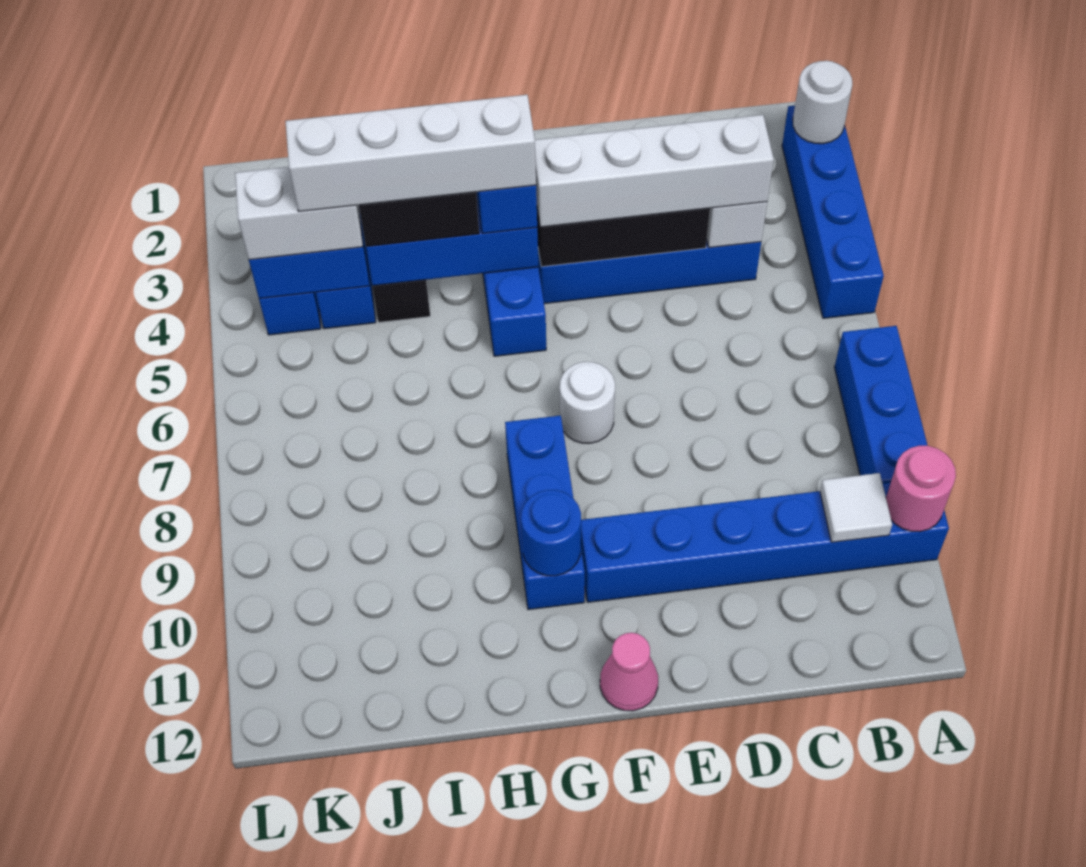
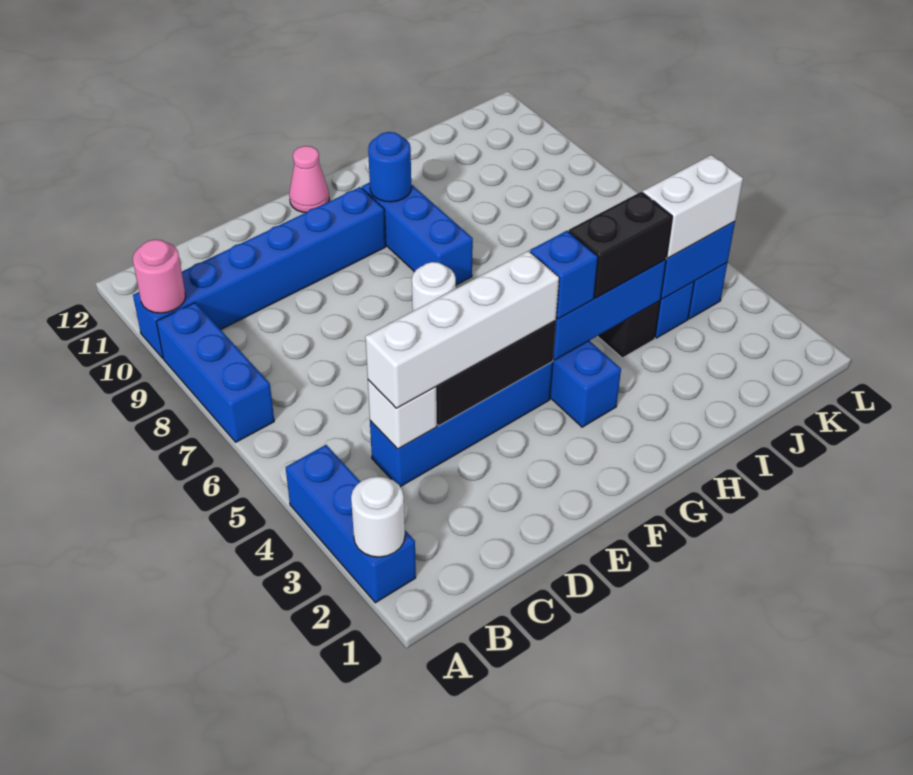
blue 1x4 brick [782,106,884,318] -> blue 1x3 brick [286,445,416,603]
white 1x1 tile [820,473,892,542] -> none
white 1x4 brick [285,95,536,211] -> none

